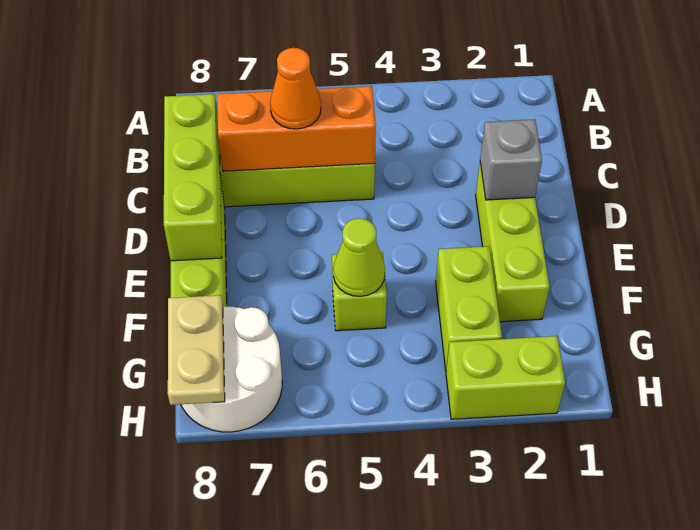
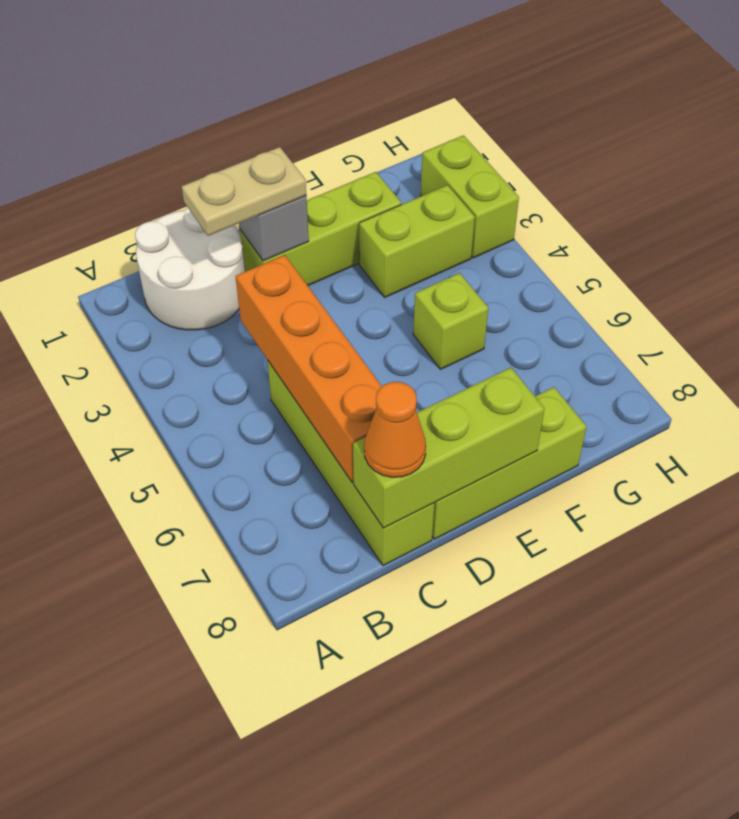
orange 1x3 brick [217,86,376,171] -> orange 1x4 brick [236,255,382,482]
orange 1x1 cone [270,48,321,129] -> orange 1x1 cone moved to [364,382,426,477]
lime 1x1 cone [333,218,385,296] -> none
white 2x2 round brick [181,307,282,432] -> white 2x2 round brick moved to [135,207,245,330]
tan 1x2 plate [168,295,225,405] -> tan 1x2 plate moved to [182,147,306,236]

